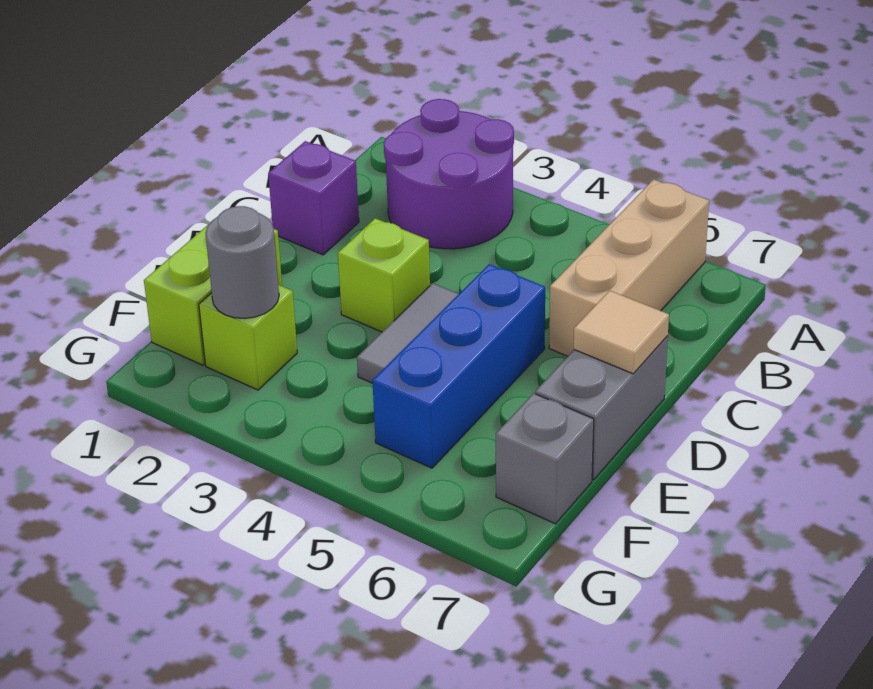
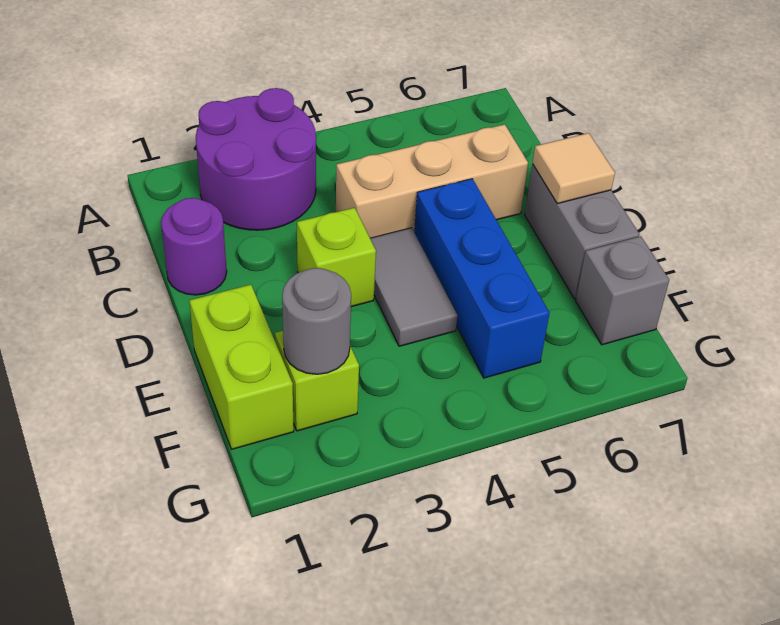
tan 1x3 brick [549,180,709,356] -> tan 1x3 brick turned to [336,124,528,238]
purple 1x1 brick [268,141,359,255] -> purple 1x1 round brick [161,198,227,295]

